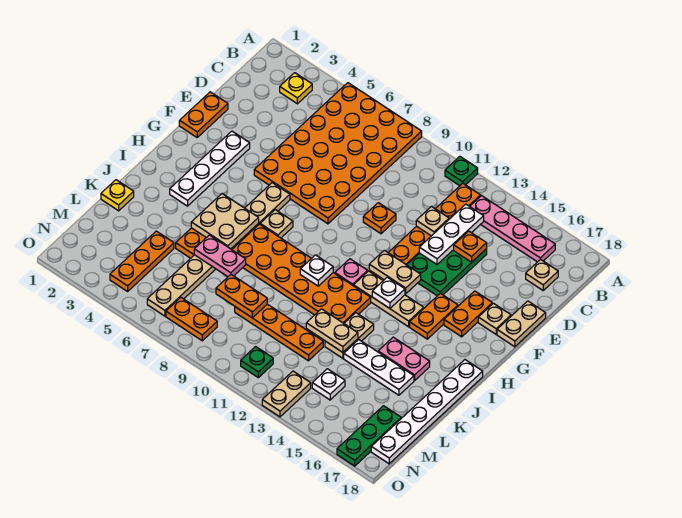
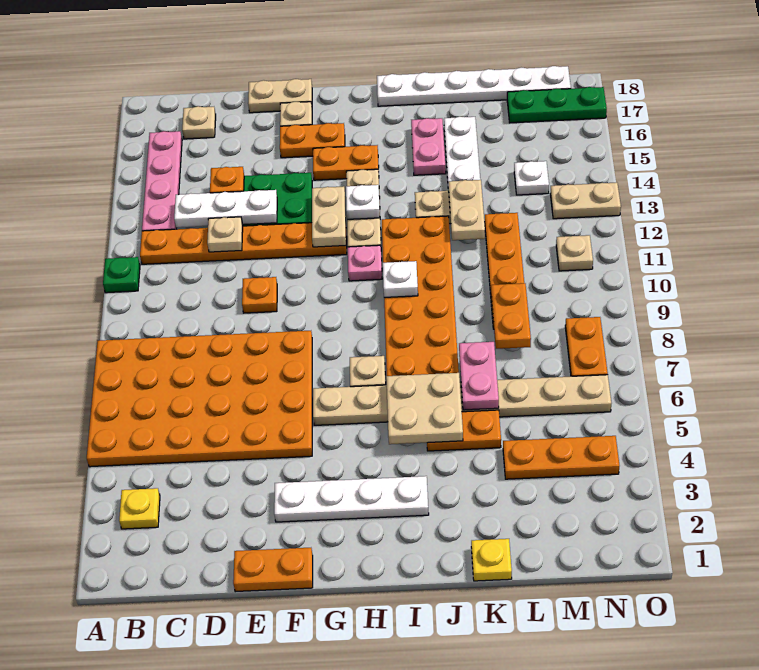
green 1x1 plate [241,347,273,378] -> tan 1x1 plate [556,235,593,271]

